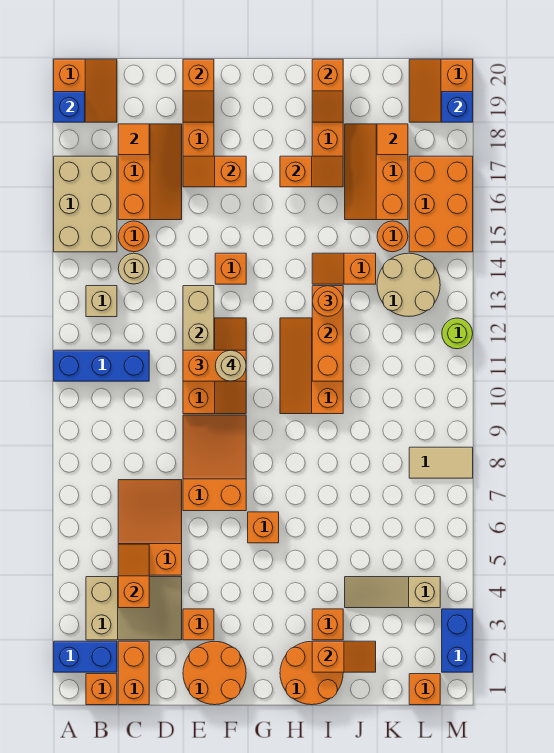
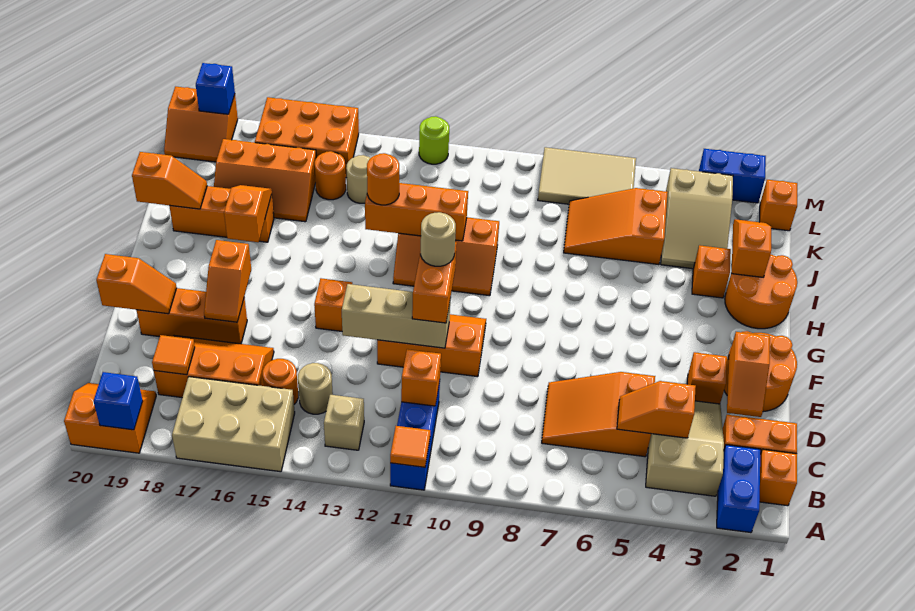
orange 2x3 slope [183,415,246,511] -> orange 2x3 slope moved to [564,188,668,265]
orange 1x1 brick [248,512,279,543] -> orange 1x1 brick moved to [401,349,441,406]
orange 1x2 slope [312,253,376,284] -> orange 1x2 slope moved to [727,332,770,417]
tan 1x3 slope [345,577,440,608] -> tan 2x3 slope [661,168,733,269]
tan 2x2 round brick [377,253,440,317] -> tan 1x1 round brick [346,155,370,203]
orange 1x1 tile [377,124,408,155] -> orange 1x1 tile moved to [390,426,430,467]
tan 1x2 tile [409,447,473,478] -> tan 2x3 tile [538,147,636,204]

